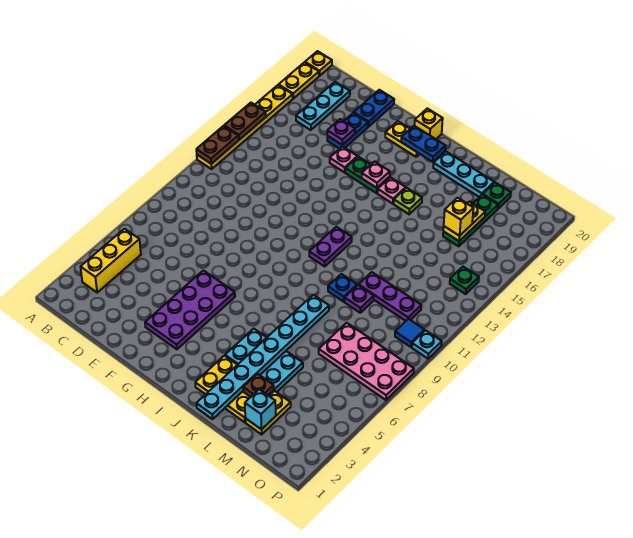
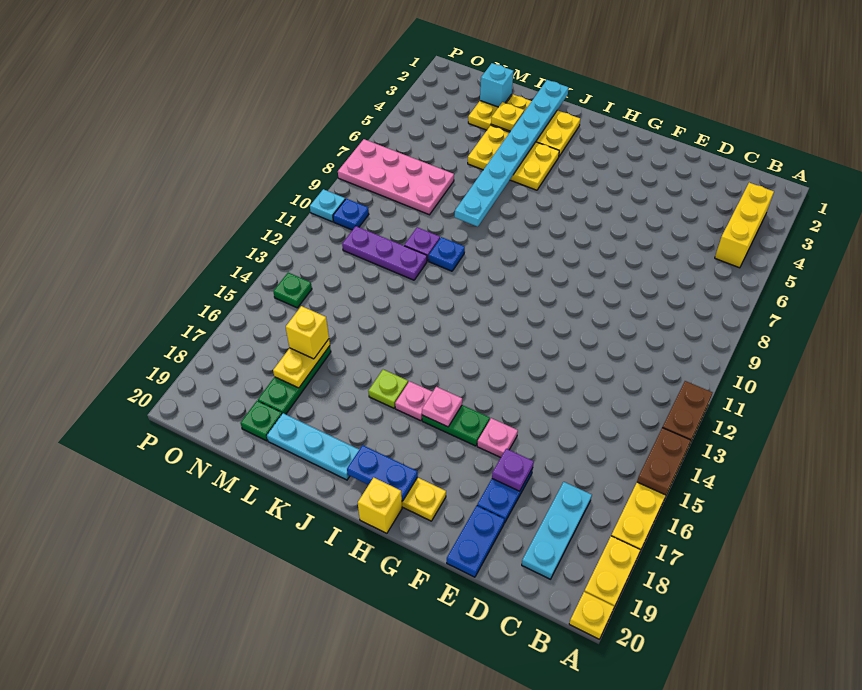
purple 2x4 plate [145,270,235,349] -> none
purple 1x2 plate [309,227,352,266] -> none
cyan 2x3 plate [225,329,303,392] -> yellow 2x3 plate [468,126,559,190]
brown 1x1 plate [243,374,274,397] -> yellow 1x1 plate [491,102,524,131]
blue 1x1 tile [395,319,425,347] -> blue 1x1 plate [333,199,369,230]

